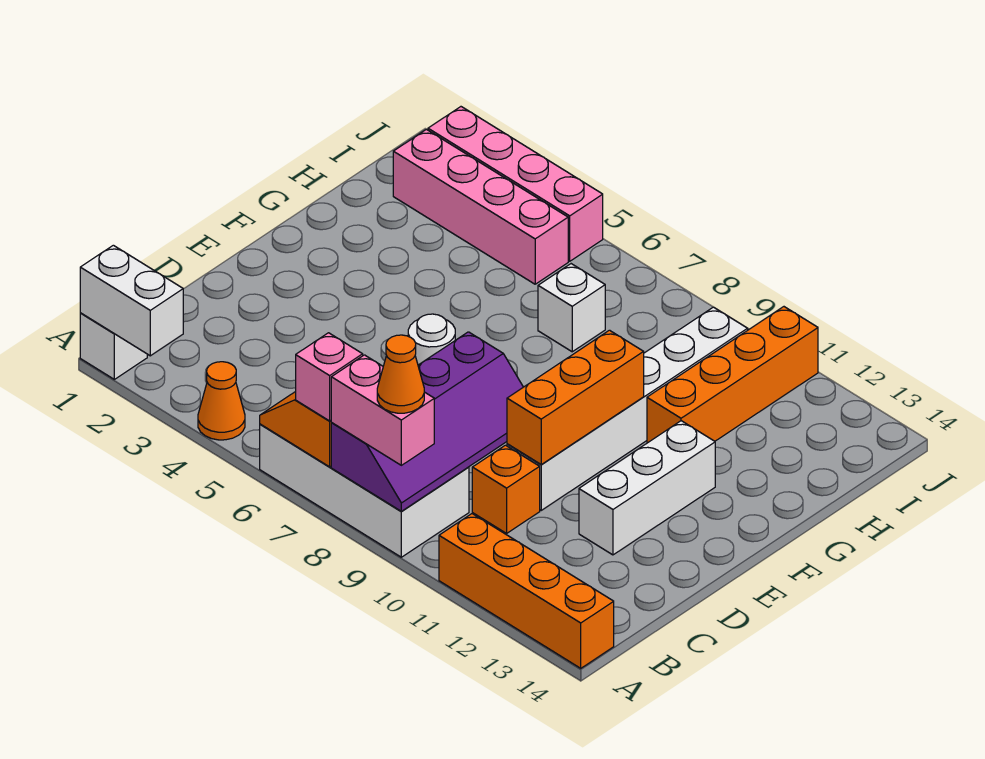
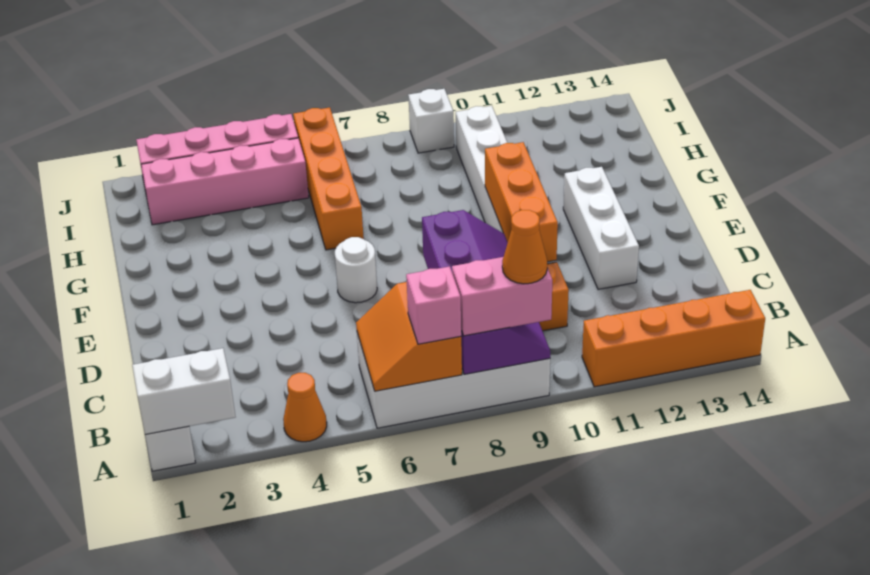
orange 1x4 brick [647,307,818,443] -> orange 1x4 brick moved to [293,107,364,250]
white 1x1 brick [538,264,605,352] -> white 1x1 brick moved to [408,89,454,153]

